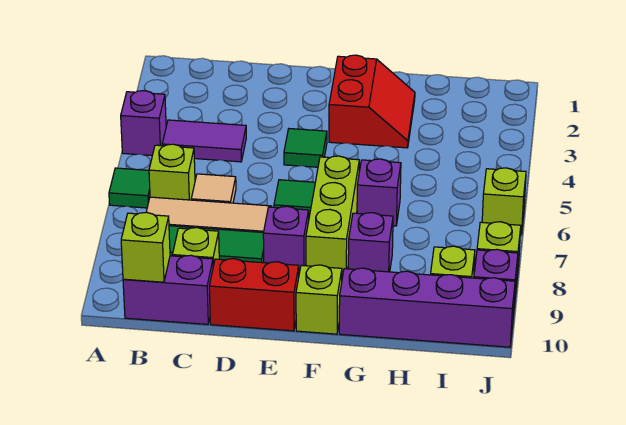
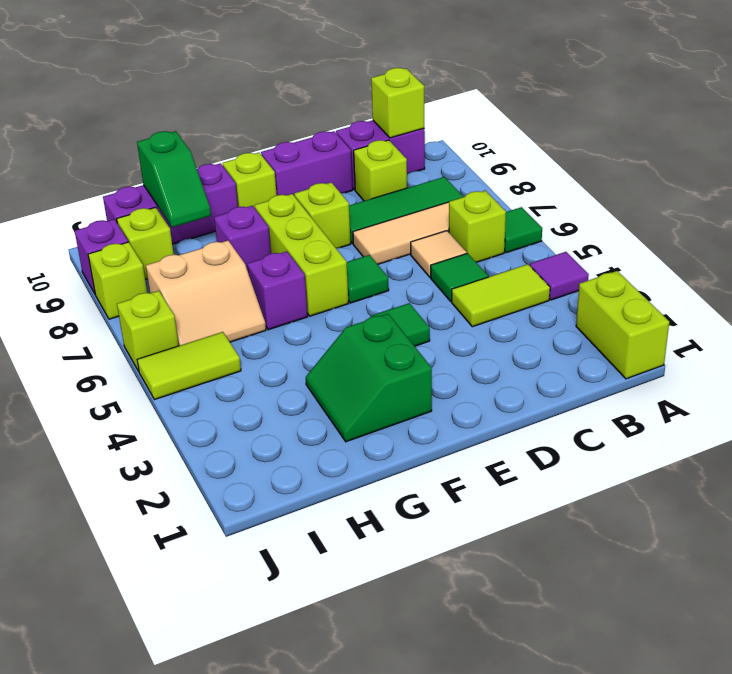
none -> lime 1x2 brick [576,271,669,379]
purple 1x1 brick [121,91,166,156] -> purple 1x1 tile [530,252,589,300]
purple 1x2 tile [162,120,246,162] -> lime 1x2 tile [452,264,550,327]
none -> green 1x1 tile [431,253,488,301]
red 1x2 brick [209,259,299,331] -> purple 1x2 brick [261,131,353,195]
purple 1x1 brick [263,206,309,273] -> lime 1x1 brick [294,182,351,248]
red 2x2 slope [329,55,415,148] -> green 2x2 slope [306,314,432,442]
purple 1x4 brick [339,268,515,347] -> purple 1x3 brick [103,163,238,244]
none -> tan 2x2 slope [146,241,266,346]
none -> green 1x2 slope [137,131,211,227]
none -> lime 1x2 tile [137,332,241,400]

